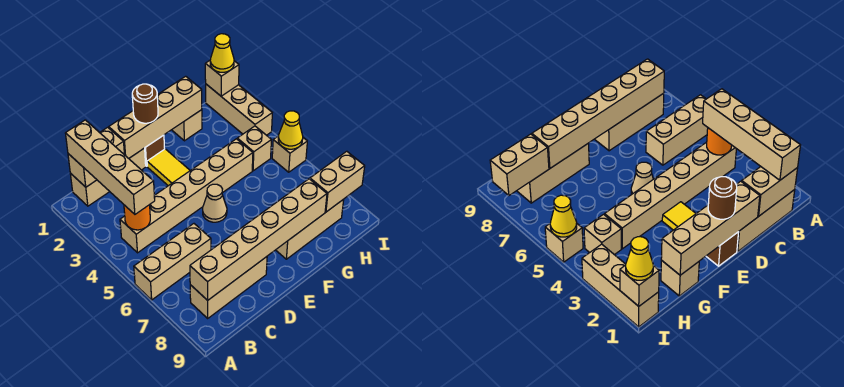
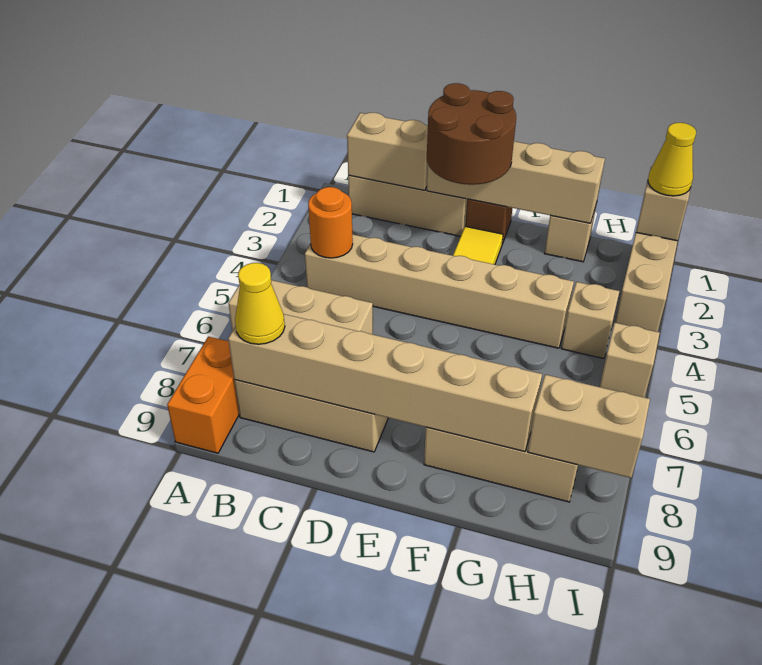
none -> orange 1x2 brick [167,336,239,453]
tan 1x4 brick [65,120,155,214] -> none
brown 1x1 round brick [132,84,158,123] -> brown 2x2 round brick [427,83,516,185]
tan 1x1 cone [203,184,227,222] -> none
yellow 1x1 cone [278,111,303,149] -> yellow 1x1 cone moved to [235,263,285,344]

